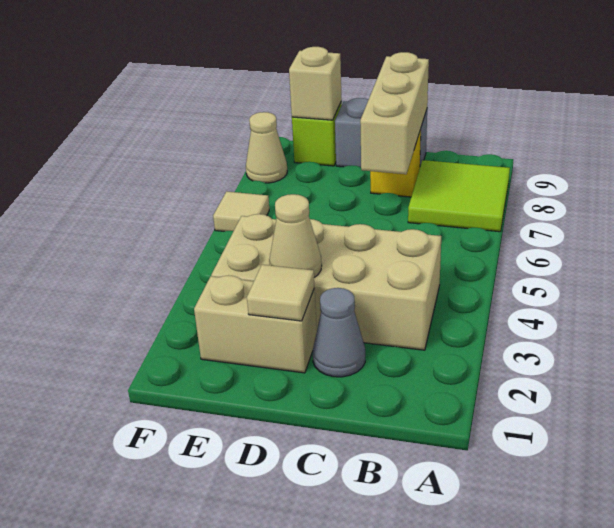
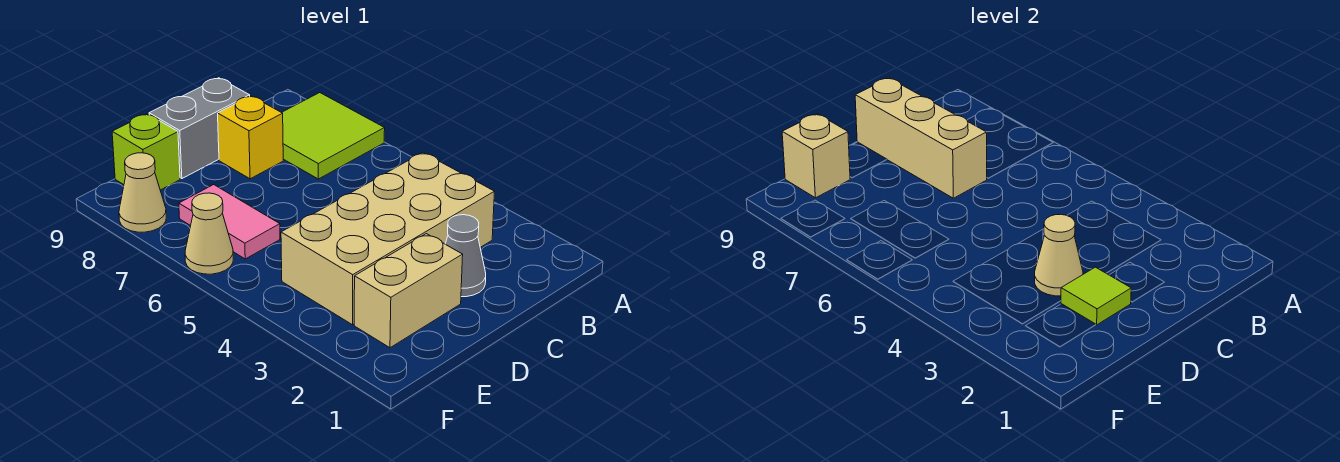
tan 1x1 tile [247,265,314,321] -> lime 1x1 tile [1061,267,1131,325]
none -> pink 1x2 tile [179,185,280,259]
tan 1x1 tile [213,191,269,231] -> tan 1x1 cone [185,193,233,274]

